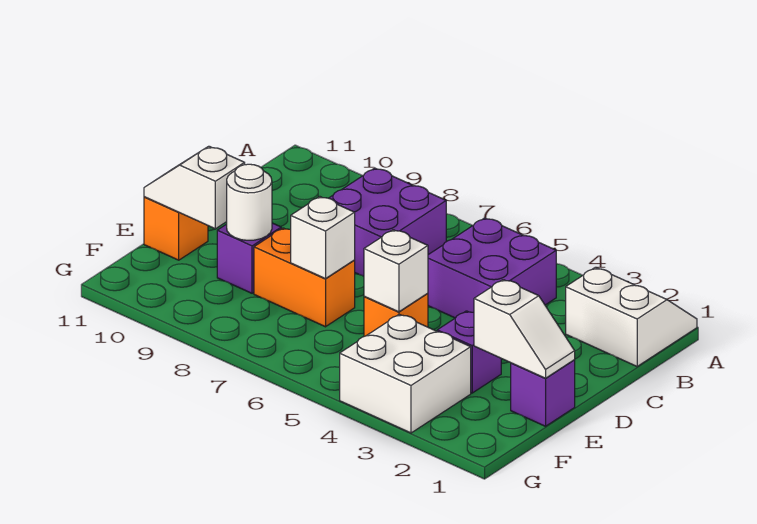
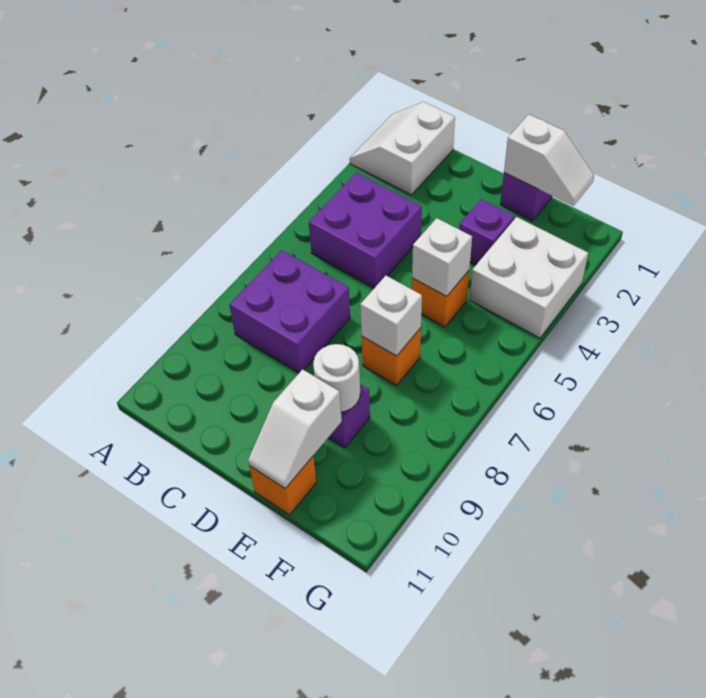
white 1x2 slope [474,280,575,378] -> white 1x2 slope turned to [504,114,594,206]
orange 1x2 brick [254,228,355,327] -> orange 1x1 brick [362,328,421,385]

